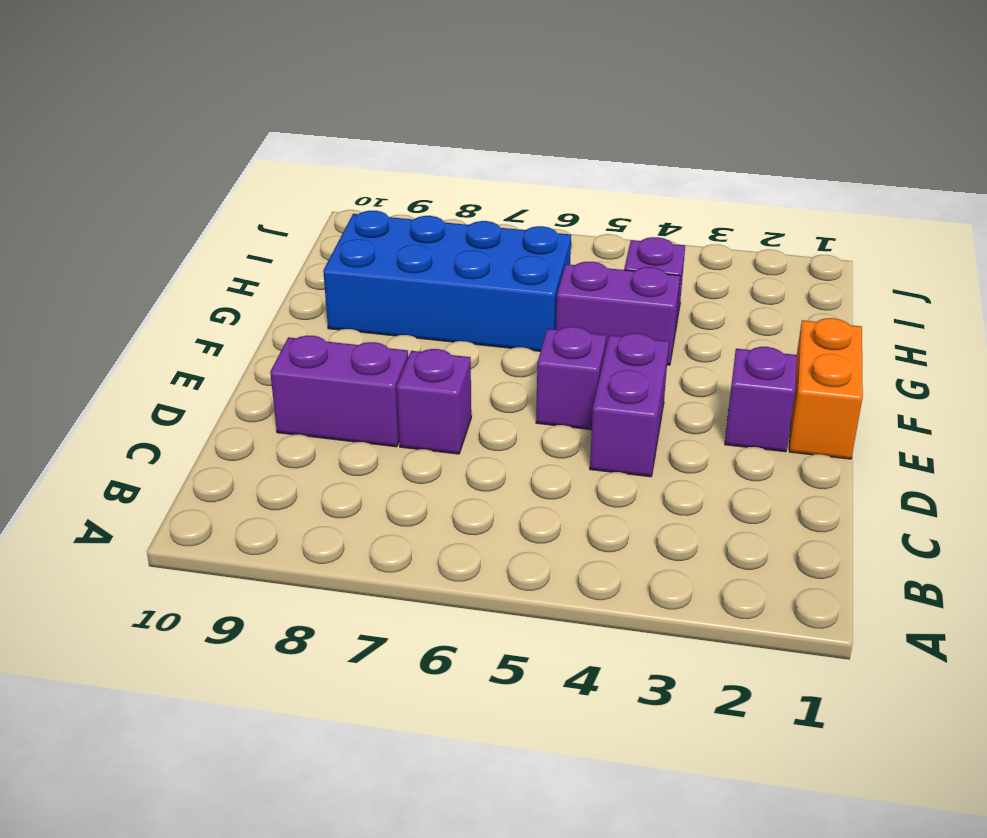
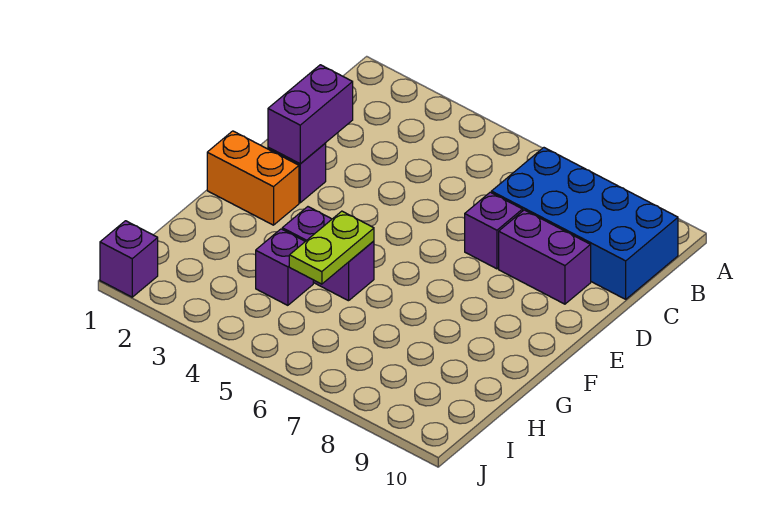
purple 1x2 brick [590,333,669,477] -> purple 1x2 brick moved to [268,65,353,164]
orange 1x2 brick [789,318,863,459] -> orange 1x2 brick turned to [207,131,299,225]
purple 1x1 brick [536,327,606,430] -> purple 1x1 brick moved to [100,221,158,297]
none -> lime 1x2 plate [289,211,374,284]
blue 2x4 brick [323,211,571,351] -> blue 2x4 brick moved to [491,148,678,299]

